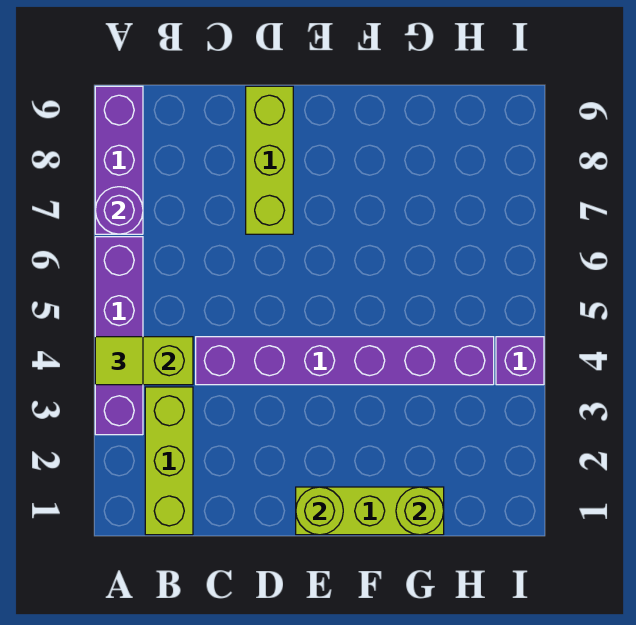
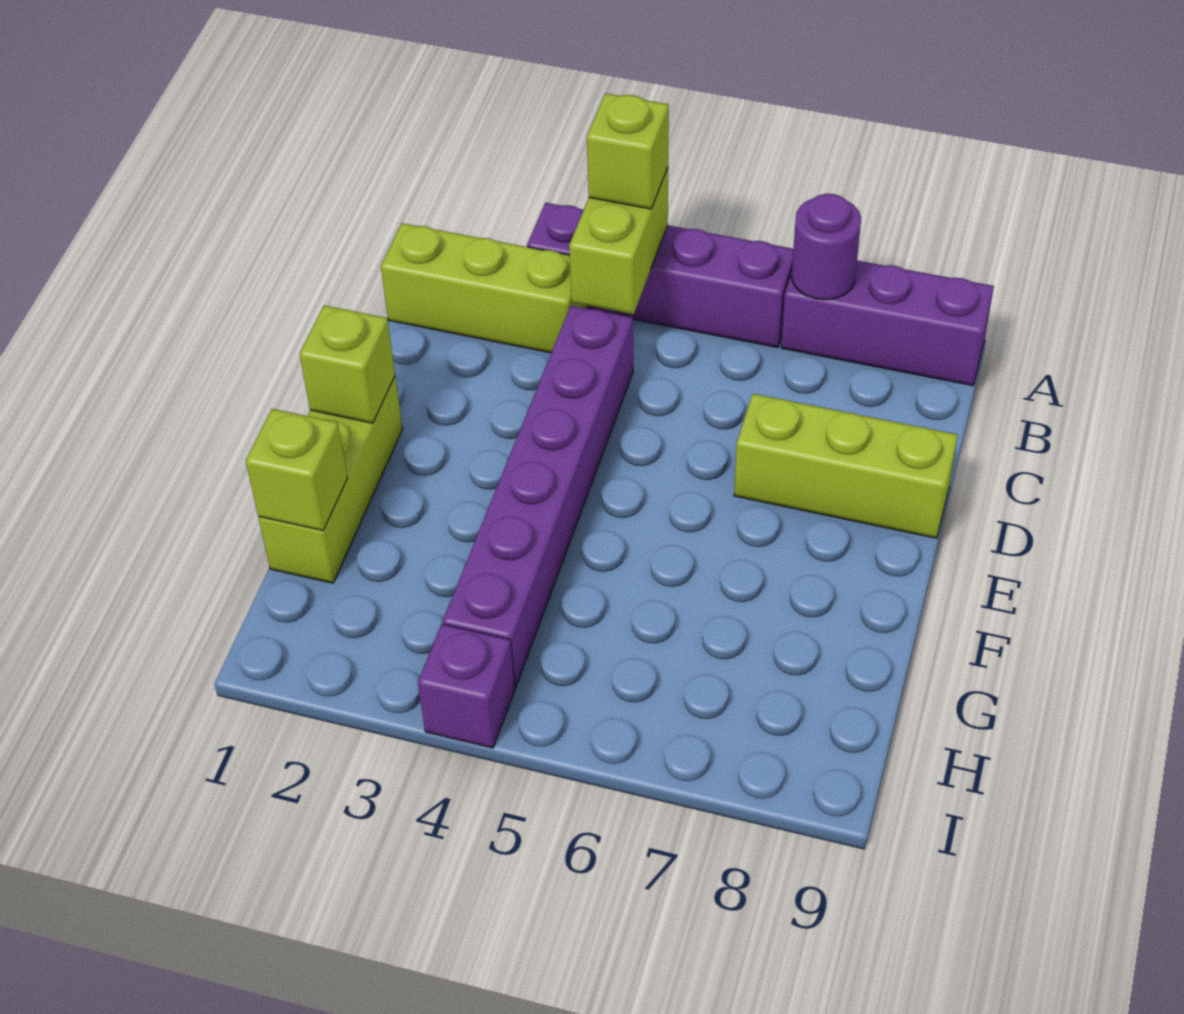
lime 1x1 tile [95,337,143,385] -> lime 1x1 brick [587,93,669,209]
lime 1x1 round brick [296,487,343,535] -> lime 1x1 brick [300,305,395,423]
lime 1x1 round brick [396,487,444,535] -> lime 1x1 brick [246,409,347,531]

